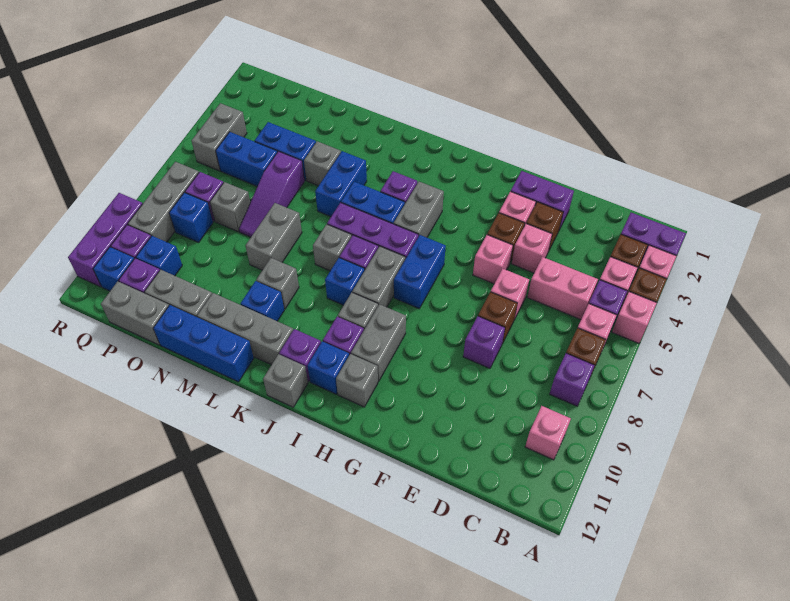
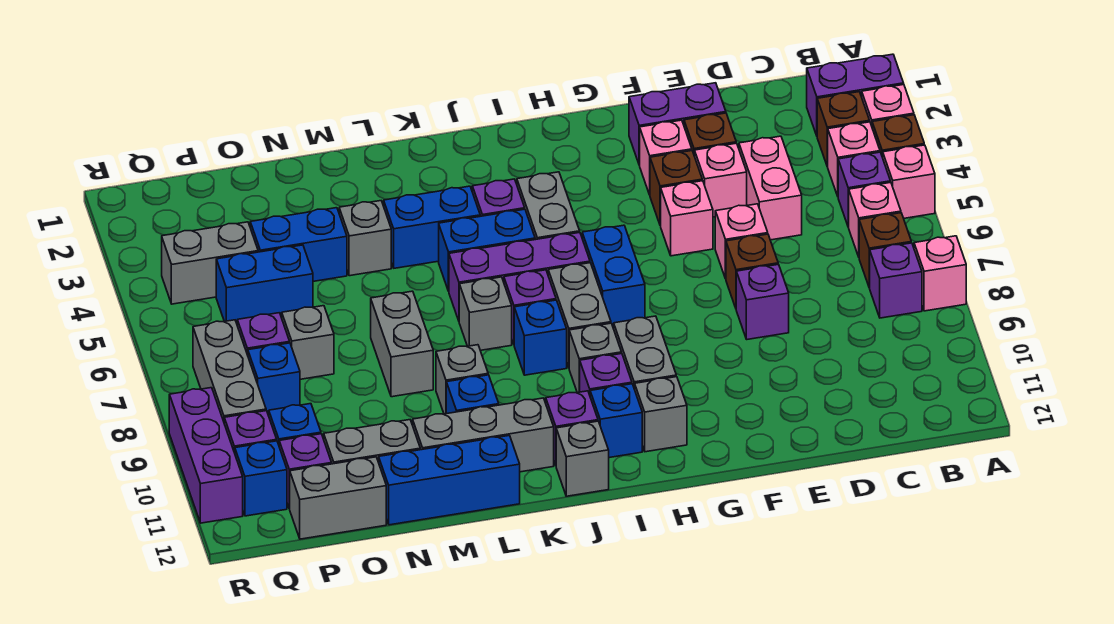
pink 1x1 brick [525,406,571,460] -> pink 1x1 brick moved to [914,236,966,311]
pink 1x2 brick [527,257,598,319] -> pink 1x2 brick turned to [739,136,802,240]
blue 1x2 brick [315,151,367,217] -> blue 1x2 brick turned to [384,186,480,268]
purple 1x3 slope [239,151,305,237] -> none
grey 1x2 brick [192,103,247,171] -> grey 1x2 brick turned to [162,222,258,304]

